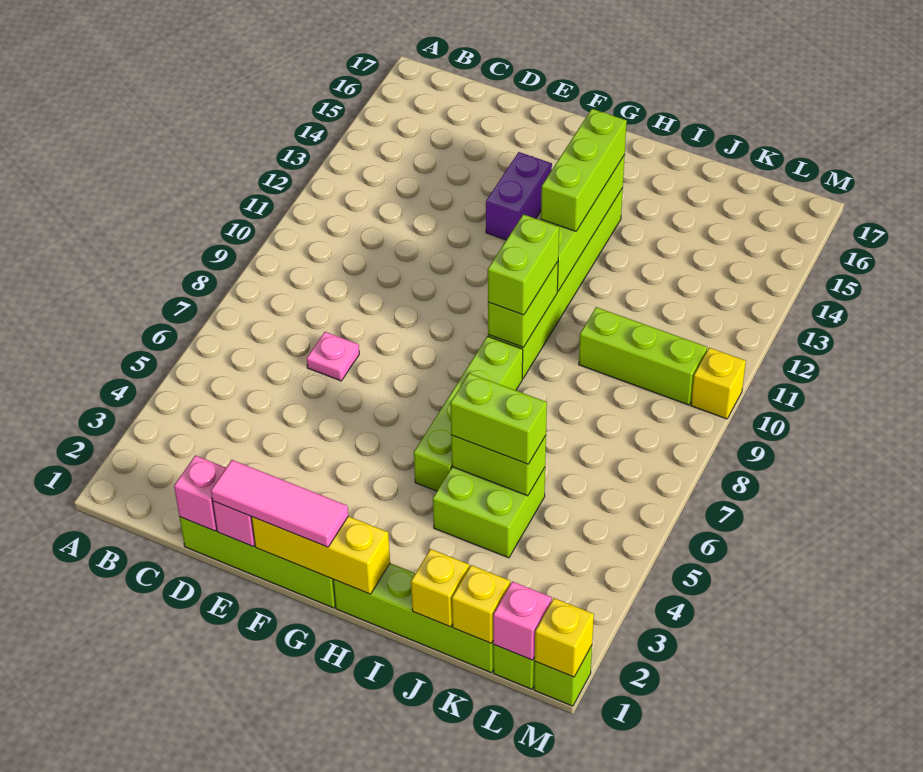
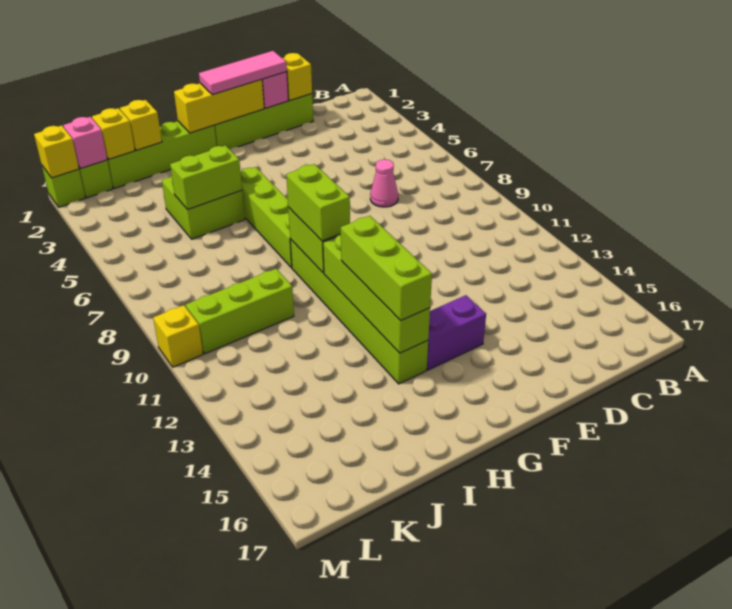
pink 1x1 brick [174,455,226,531] -> yellow 1x1 brick [283,53,312,100]
pink 1x1 plate [307,332,359,381] -> pink 1x1 cone [370,159,398,207]
purple 1x2 brick [486,152,552,240] -> purple 1x2 brick turned to [427,295,486,370]
lime 1x2 brick [450,373,547,464] -> none

